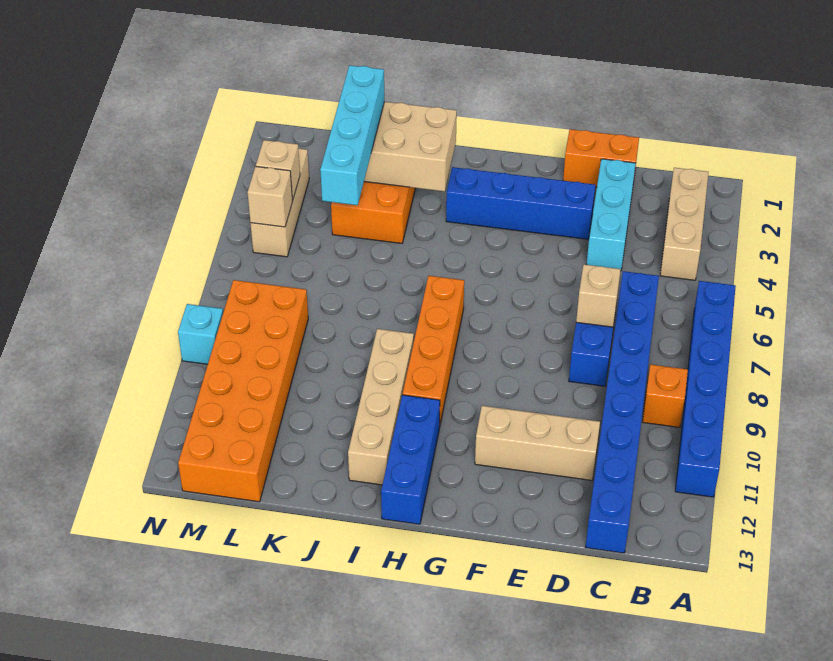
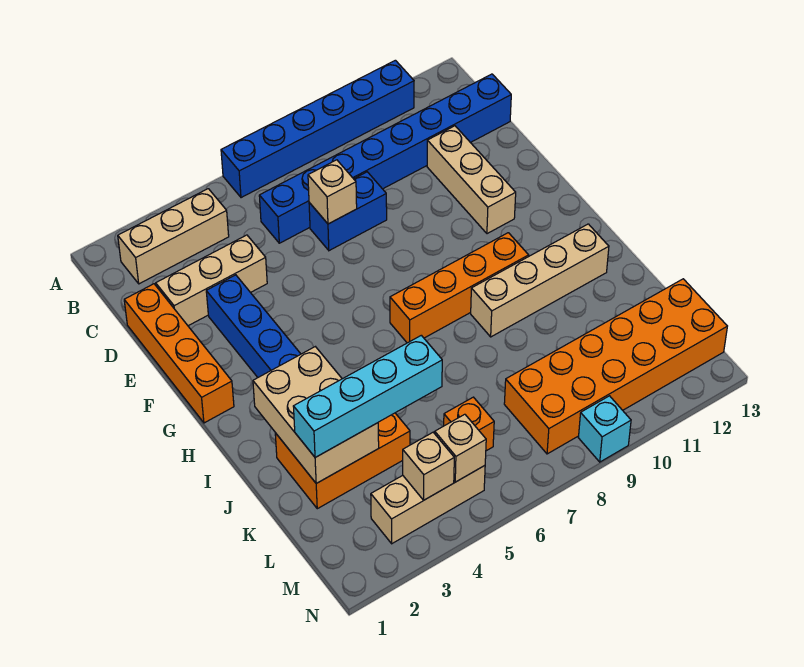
orange 1x1 brick [643,365,688,427] -> orange 1x1 brick moved to [444,397,494,451]
orange 1x2 brick [563,129,639,187] -> orange 1x4 brick [124,284,234,423]
cyan 1x3 brick [587,159,636,271] -> tan 1x3 brick [156,235,267,326]
blue 1x3 brick [381,395,440,524] -> none

